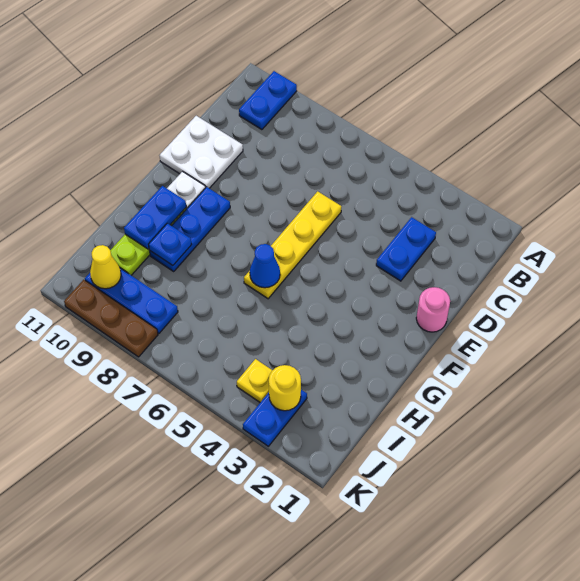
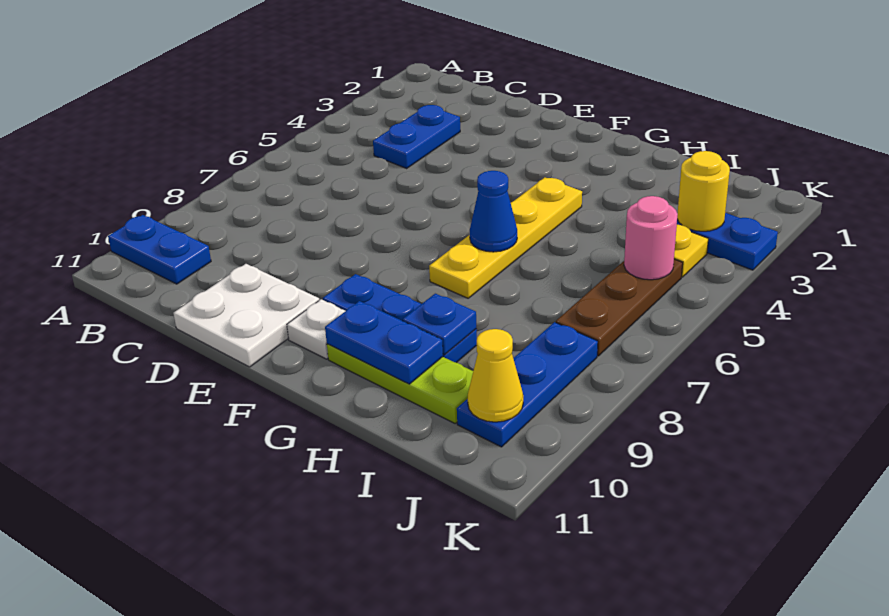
blue 1x2 plate [376,217,436,281] -> blue 1x2 plate turned to [373,105,460,168]
yellow 1x4 plate [244,191,341,299] -> yellow 1x4 plate turned to [429,178,582,298]
pink 1x1 round brick [416,287,450,332] -> pink 1x1 round brick moved to [624,196,678,280]
brown 1x3 plate [64,280,158,357] -> brown 1x3 plate moved to [556,259,683,356]

